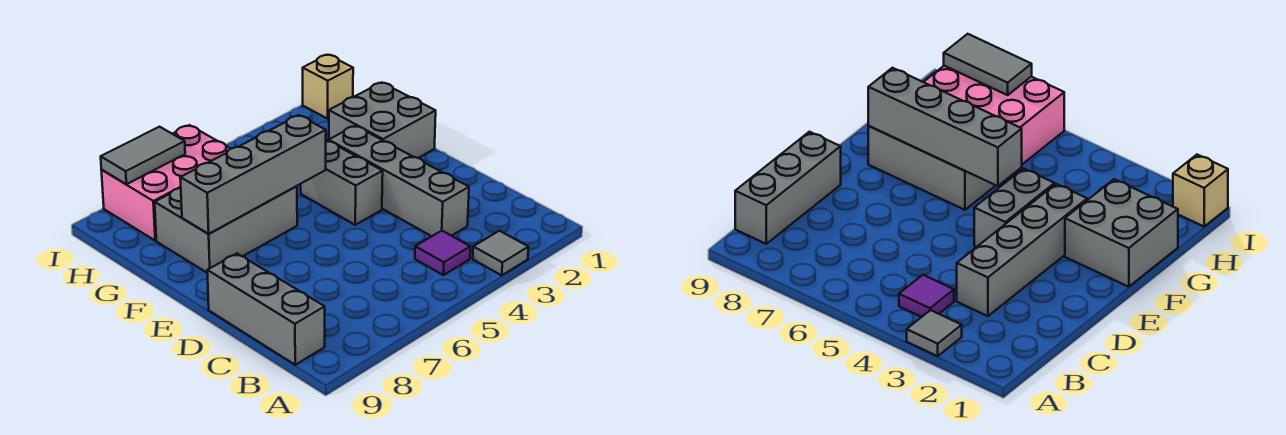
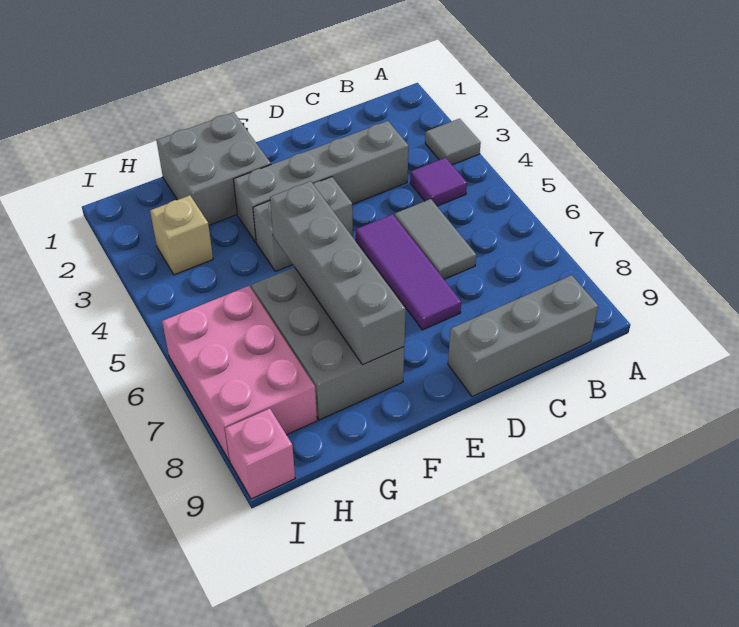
none -> purple 1x3 tile [356,214,461,330]
tan 1x1 brick [303,55,353,119] -> tan 1x1 brick moved to [150,195,213,275]
grey 1x2 tile [101,127,185,184] -> grey 1x2 tile moved to [395,199,476,279]
none -> pink 1x1 brick [225,408,295,499]

